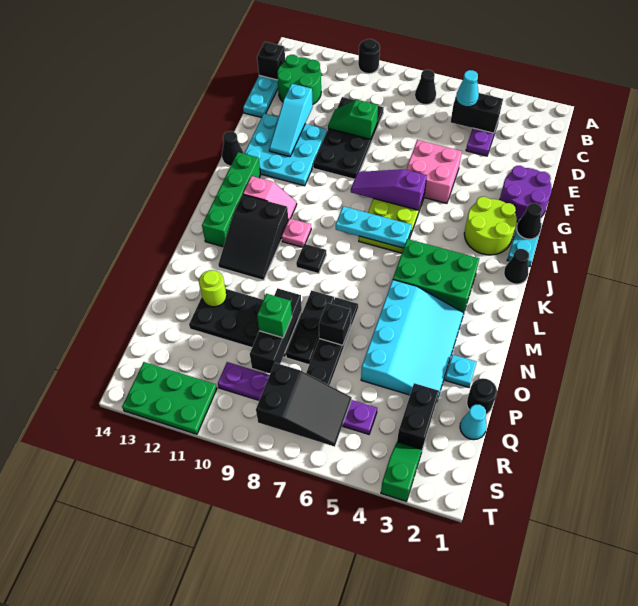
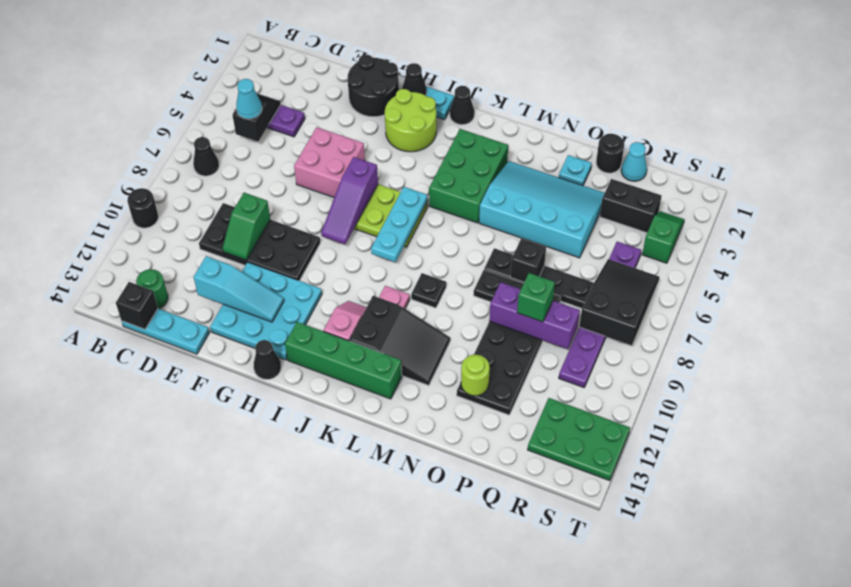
black 1x2 brick [451,93,503,133] -> black 1x2 slope [233,94,281,142]
green 2x2 round brick [277,55,321,104] -> green 1x1 round brick [136,269,168,309]
purple 2x2 round brick [500,166,552,222] -> black 2x2 round brick [348,55,399,117]
black 1x3 brick [250,288,302,373] -> purple 1x3 brick [489,282,580,349]
green 1x2 slope [381,442,422,501] -> green 1x2 slope turned to [642,211,684,263]
green 2x3 plate [122,362,217,434] -> green 2x3 plate turned to [528,398,630,481]

